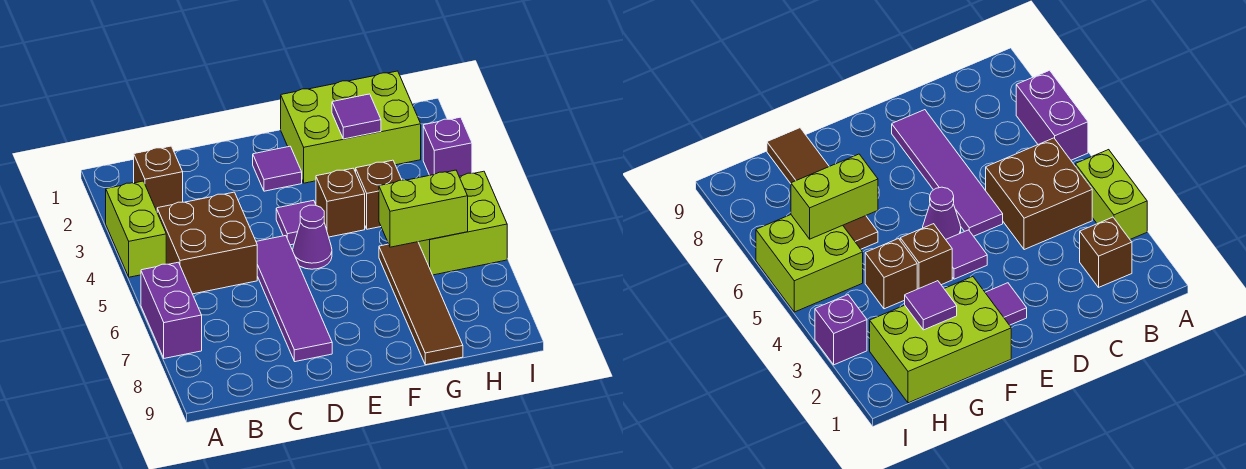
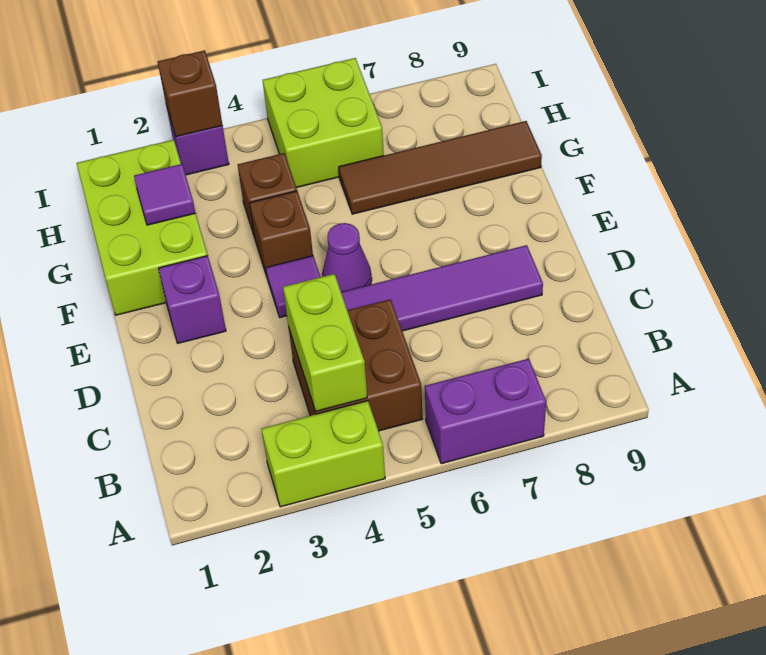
brown 1x1 brick [134,146,183,211] -> brown 1x1 brick moved to [158,50,223,137]
purple 1x1 tile [253,146,302,191] -> purple 1x1 brick [159,256,226,343]
lime 1x2 brick [379,170,468,247] -> lime 1x2 brick moved to [283,274,367,411]

